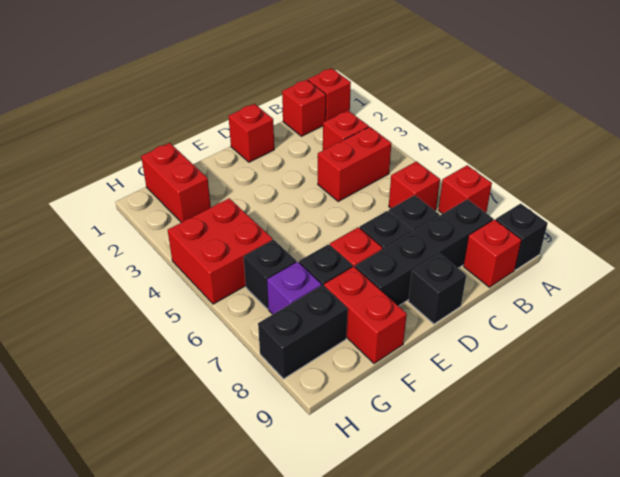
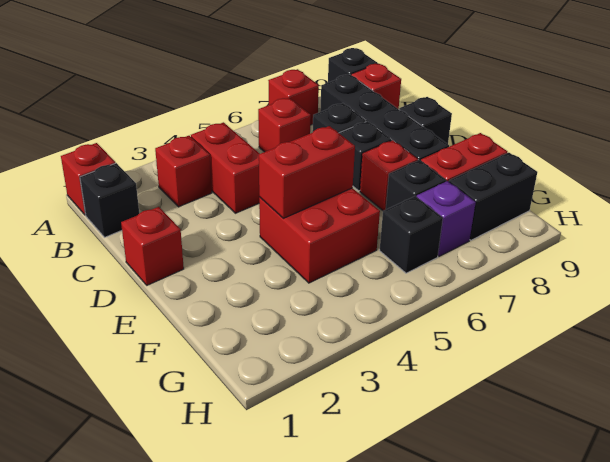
red 1x1 brick [282,80,326,136] -> black 1x1 brick [80,163,139,237]
red 1x2 brick [141,143,211,223] -> red 1x2 brick moved to [259,126,355,218]
red 2x2 brick [168,198,273,304] -> red 2x2 brick moved to [259,188,380,283]
black 1x2 brick [258,285,348,379] -> black 1x2 brick turned to [449,153,537,240]

